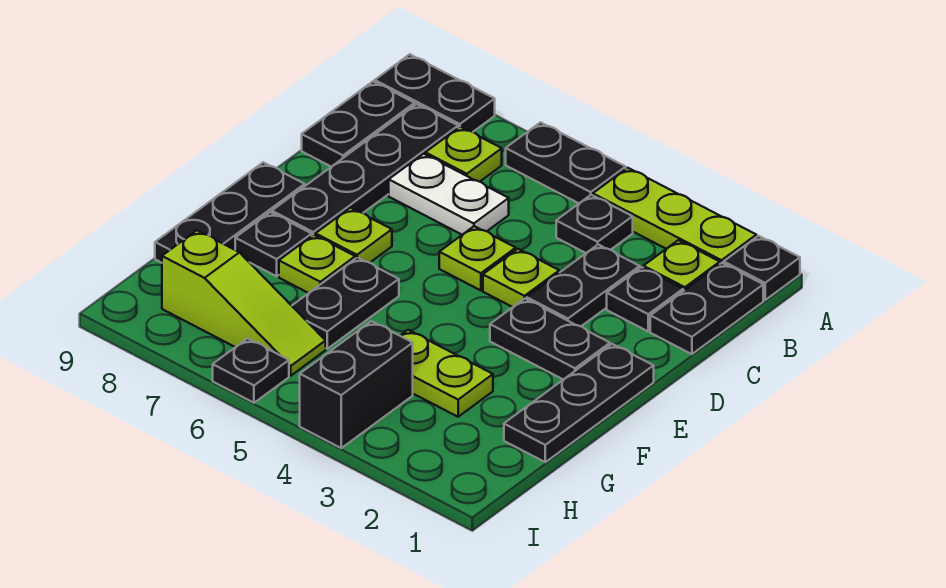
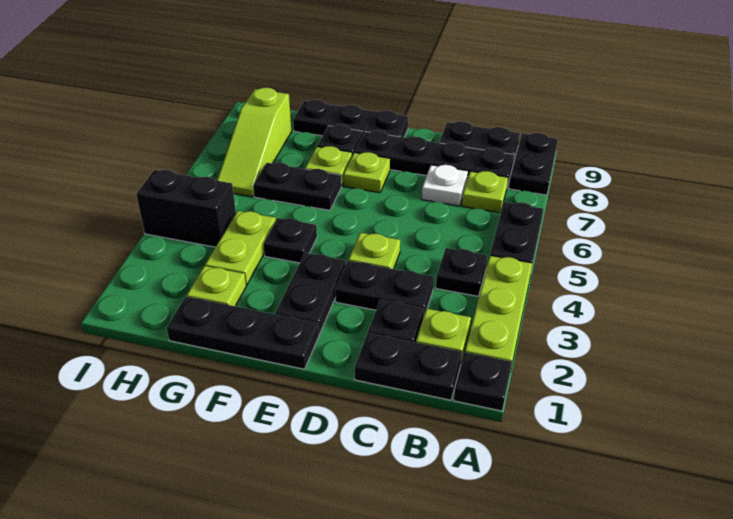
white 1x2 plate [389,154,509,235] -> white 1x1 plate [422,165,468,206]
lime 1x1 plate [439,226,516,290] -> lime 1x1 plate moved to [187,266,246,306]
black 1x1 plate [213,339,289,403] -> black 1x1 plate moved to [264,218,317,263]

